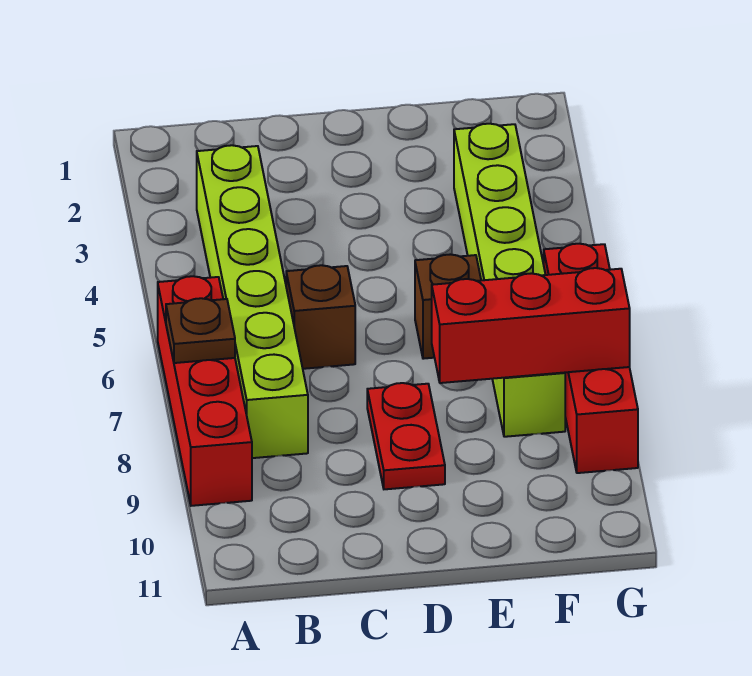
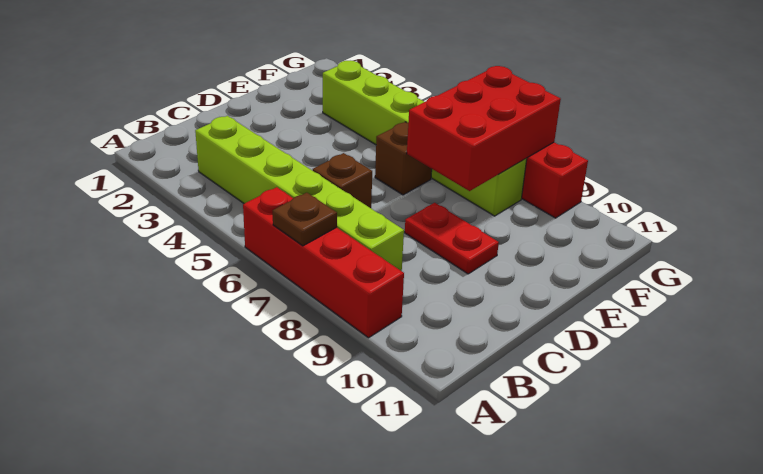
red 1x3 brick [432,268,630,383] -> red 2x3 brick [407,66,561,191]

